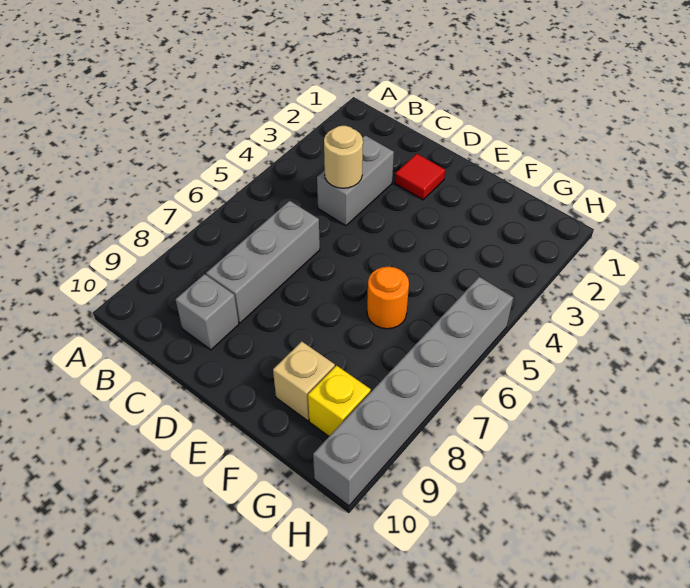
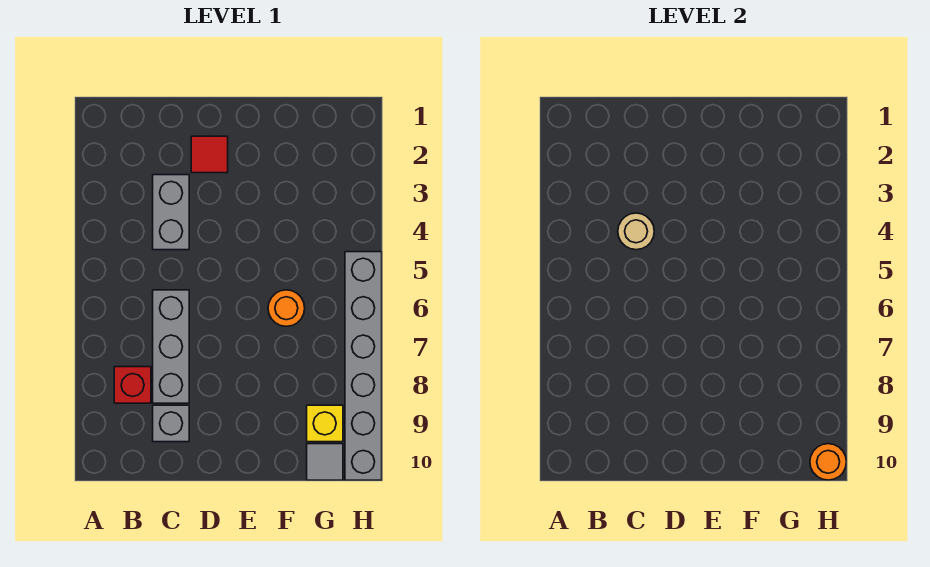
none -> red 1x1 brick [114,367,151,403]
tan 1x1 brick [273,341,335,421] -> none
none -> grey 1x1 tile [307,444,343,480]
none -> orange 1x1 round brick [810,444,846,480]

